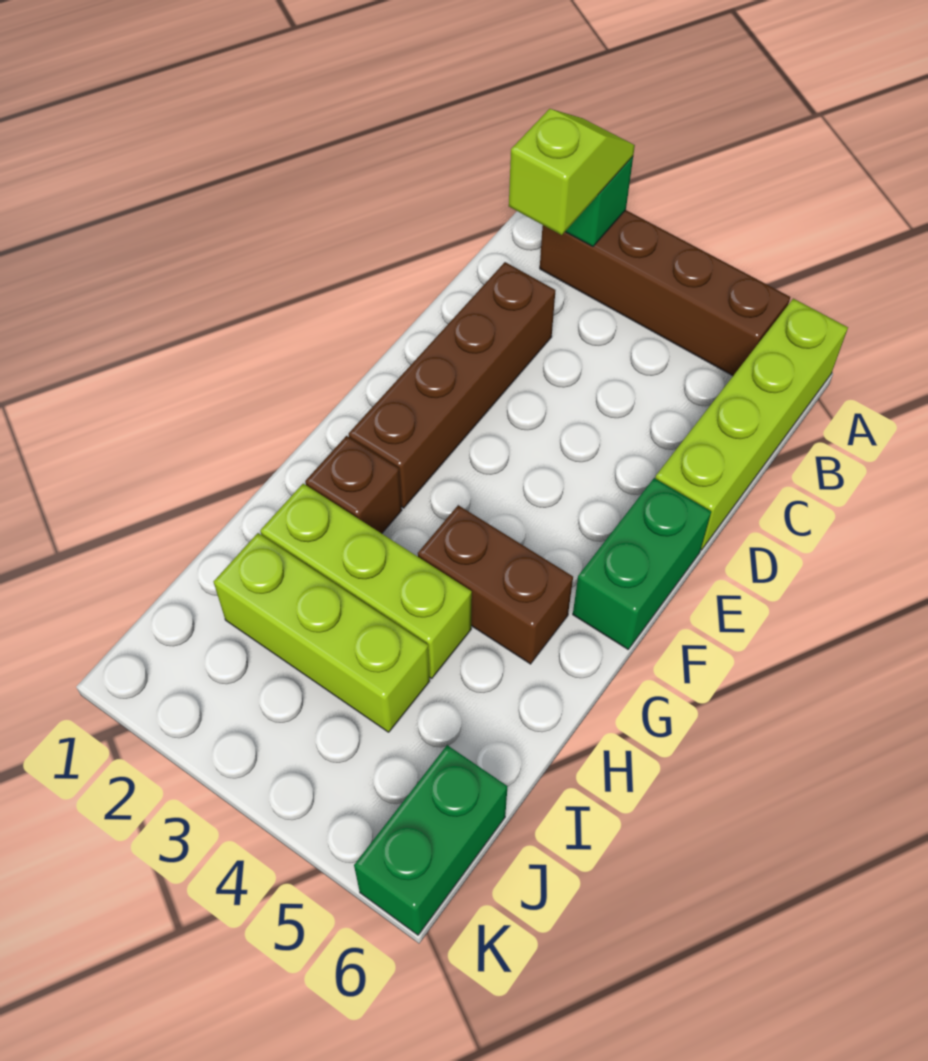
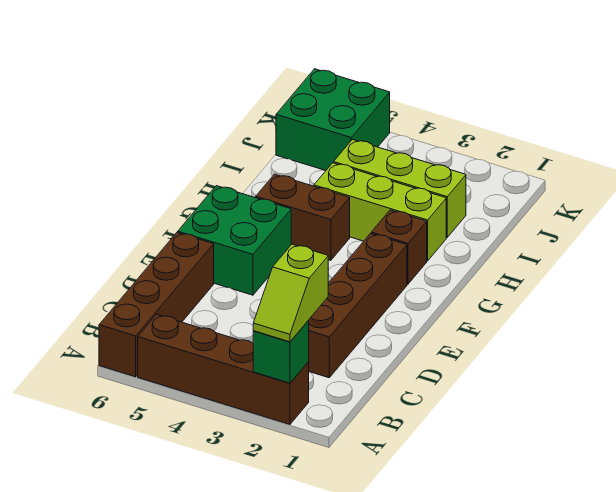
lime 1x4 brick [655,299,848,550] -> brown 1x4 brick [99,232,214,377]
green 1x2 brick [573,478,711,649] -> green 2x2 brick [178,186,291,295]
green 1x2 brick [354,745,508,935] -> green 2x2 brick [276,69,390,171]

